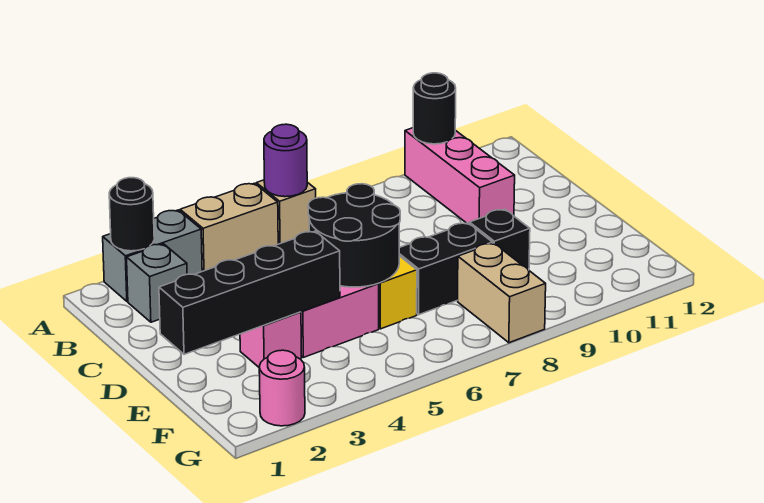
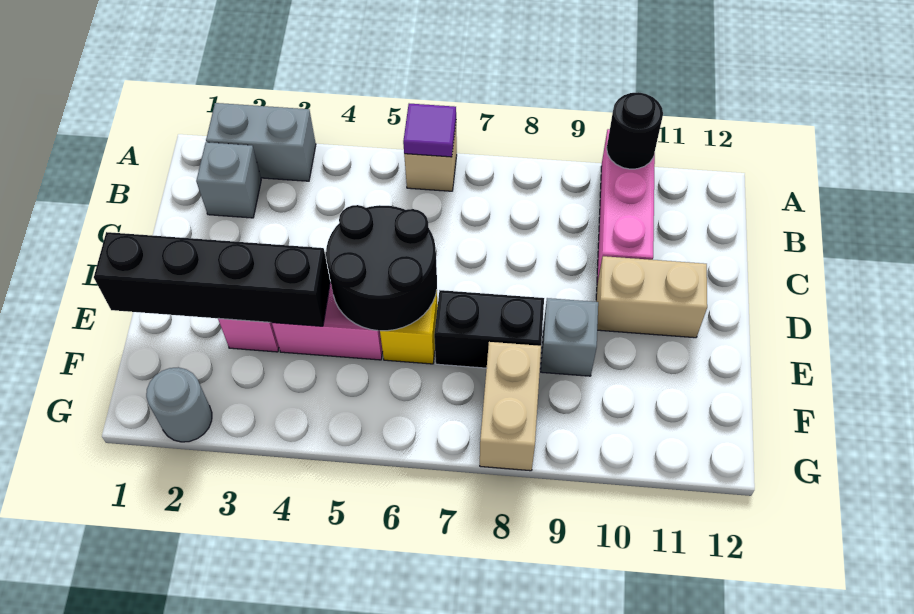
black 1x1 round brick [109,178,154,251] -> none
tan 1x2 brick [180,183,278,271] -> tan 1x2 brick moved to [596,256,707,338]
purple 1x1 round brick [264,124,307,197] -> purple 1x1 tile [403,104,456,157]
black 1x1 brick [470,209,530,270] -> grey 1x1 brick [541,298,598,376]
pink 1x1 round brick [259,350,305,426] -> grey 1x1 round brick [146,367,212,442]

